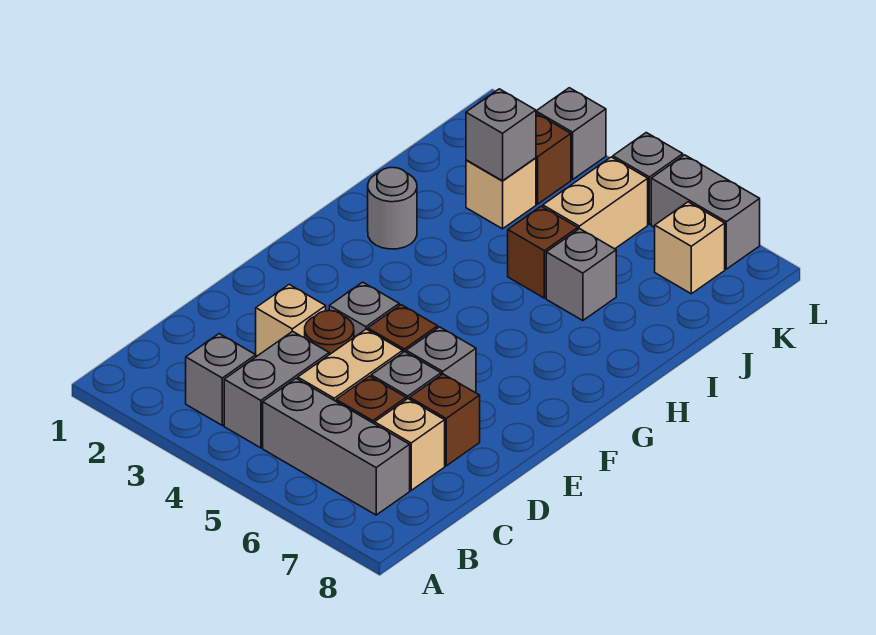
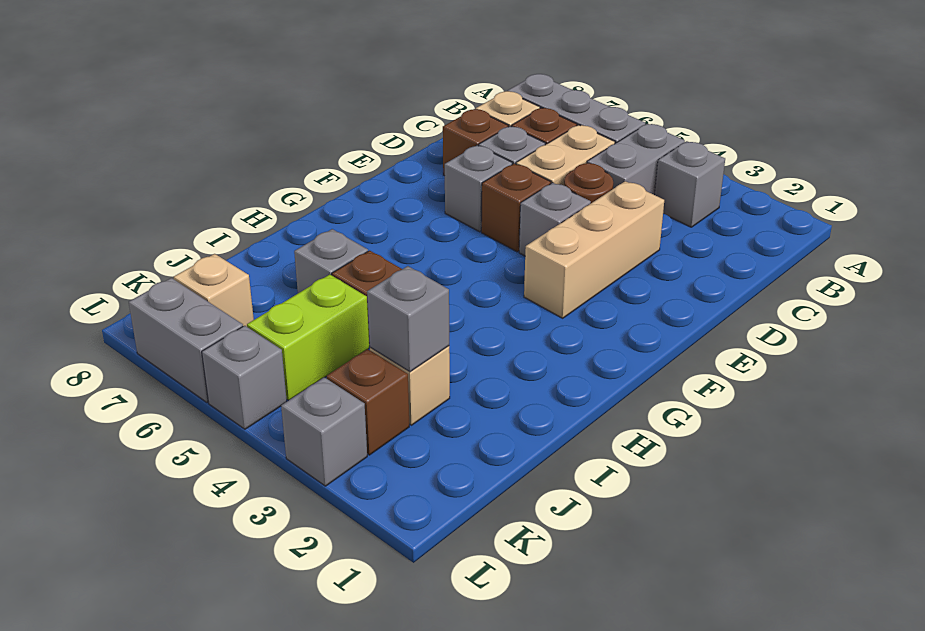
tan 1x1 brick [256,284,326,356] -> tan 1x3 brick [524,181,664,318]
grey 1x1 round brick [368,168,417,249] -> none
tan 1x2 brick [543,157,648,249] -> lime 1x2 brick [247,275,369,400]

